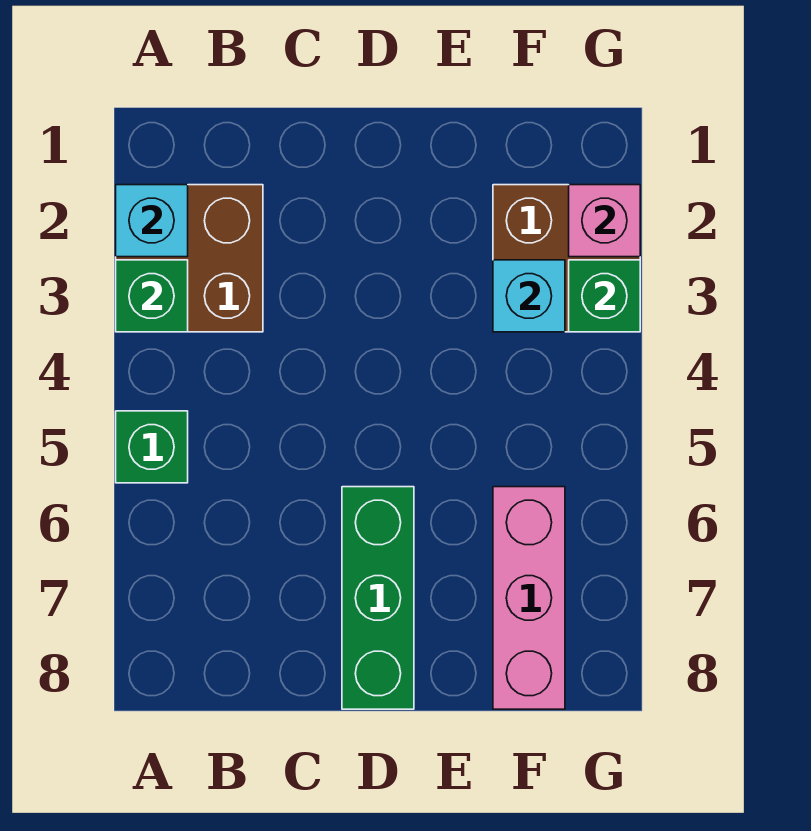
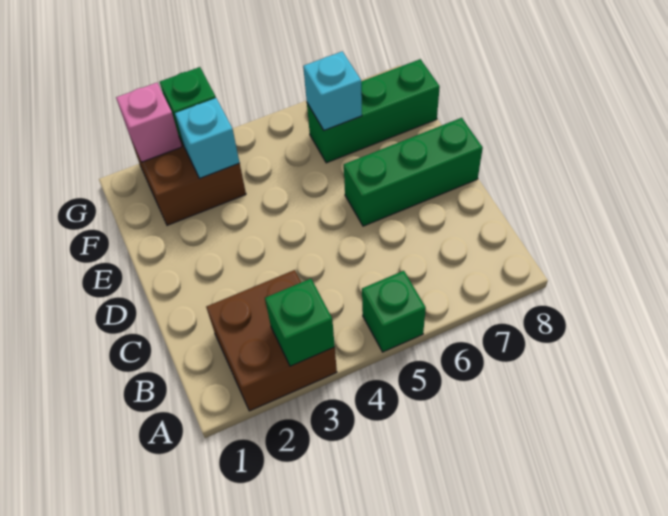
cyan 1x1 brick [116,185,188,257] -> cyan 1x1 brick moved to [303,51,362,130]
pink 1x3 brick [493,487,565,709] -> green 1x3 brick [307,59,440,163]

